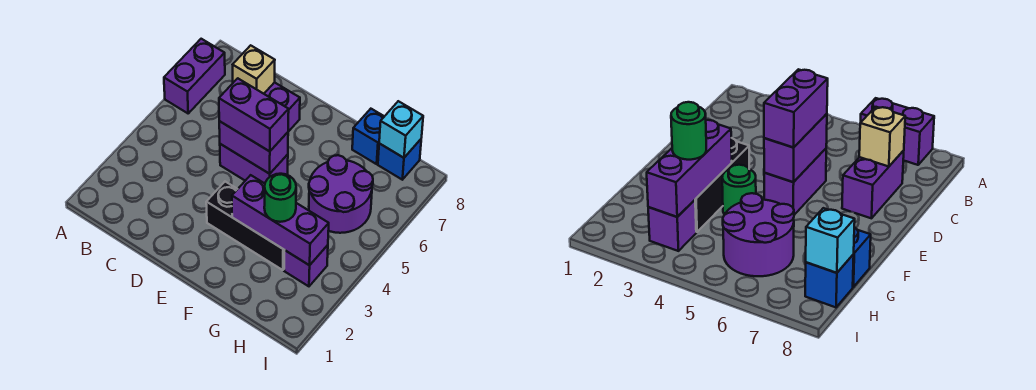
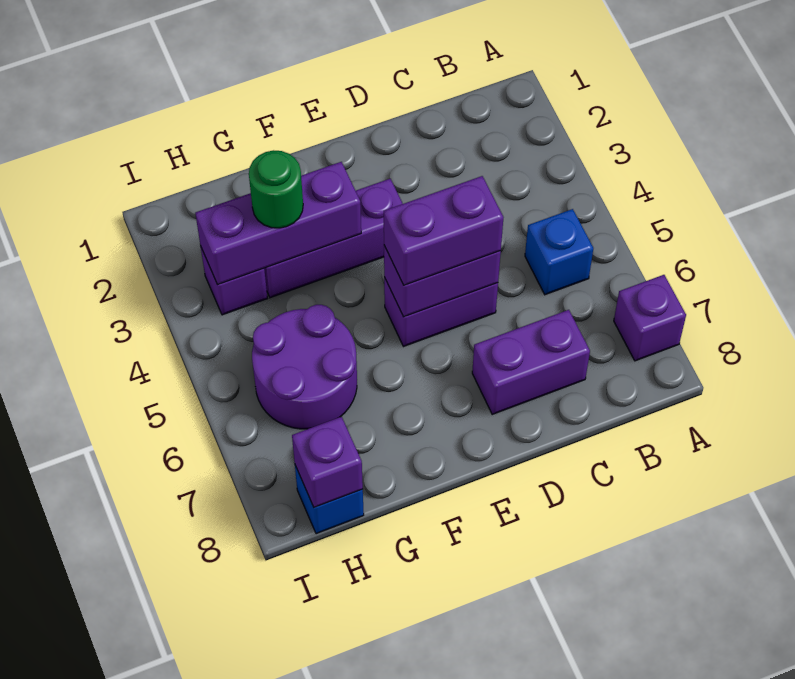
purple 1x2 brick [164,39,225,113] -> purple 1x1 brick [614,275,686,361]
tan 1x1 brick [233,45,275,94] -> none
black 1x3 brick [206,182,284,270] -> purple 1x3 brick [264,179,403,298]
green 1x1 round brick [722,165,756,215] -> none
blue 1x1 brick [352,109,384,164] -> blue 1x1 brick moved to [525,209,593,295]
cyan 1x1 brick [379,101,423,158] -> purple 1x1 brick [292,417,363,507]

